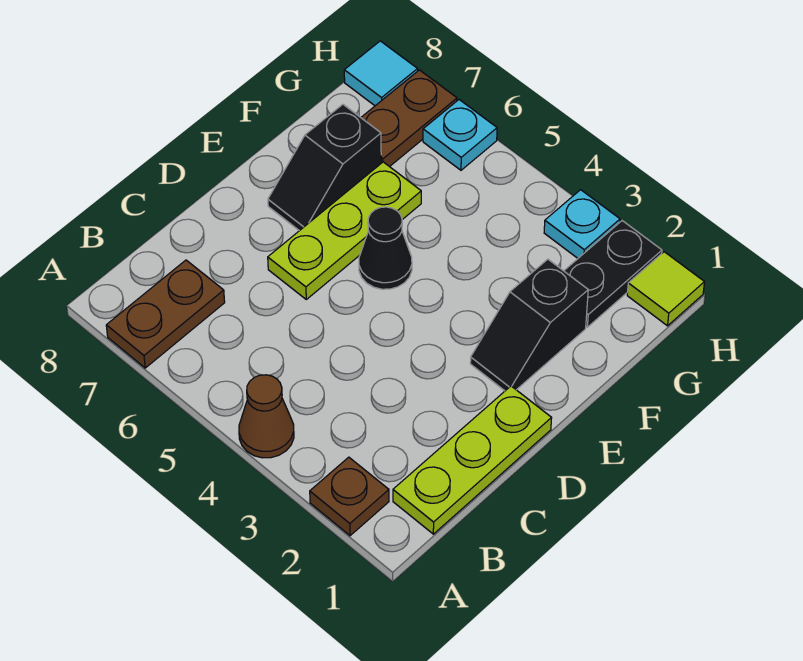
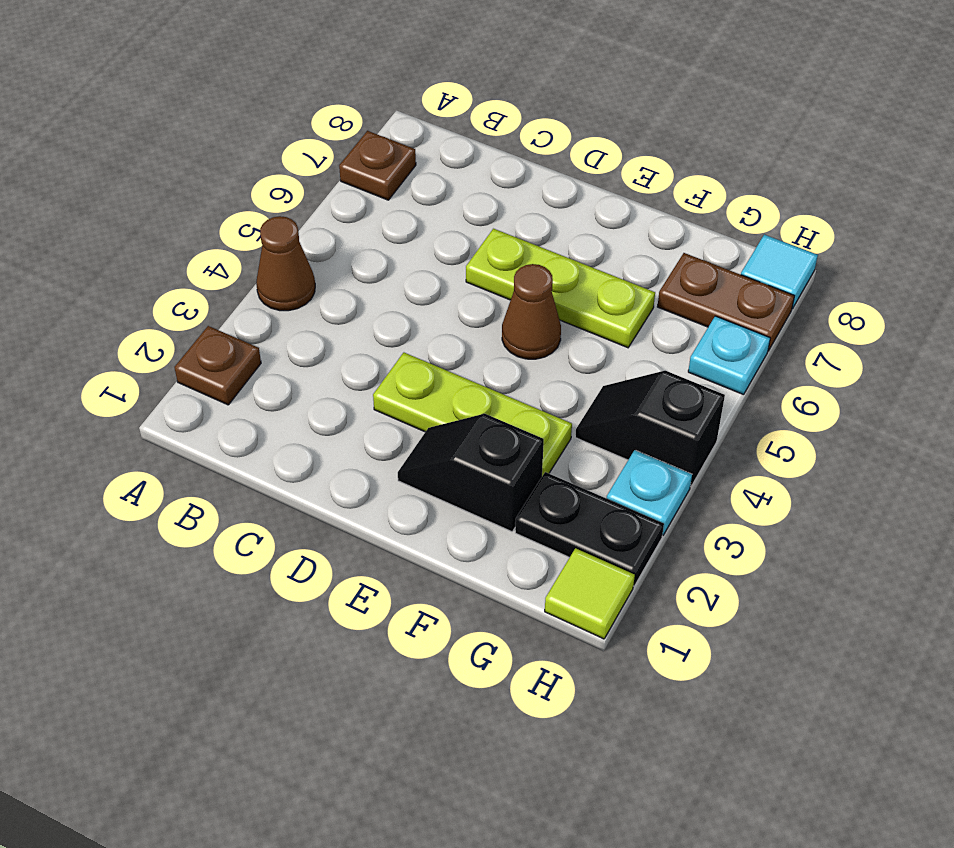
brown 1x2 plate [106,260,225,368] -> brown 1x1 plate [339,131,416,200]
lime 1x3 plate [393,386,552,534] -> lime 1x3 plate moved to [373,353,572,476]
black 1x1 cone [359,207,412,289] -> brown 1x1 cone [502,264,561,359]
black 1x2 slope [268,105,381,231] -> black 1x2 slope moved to [575,371,725,487]

